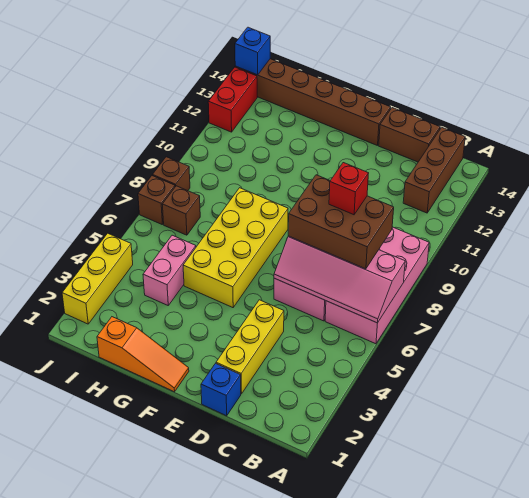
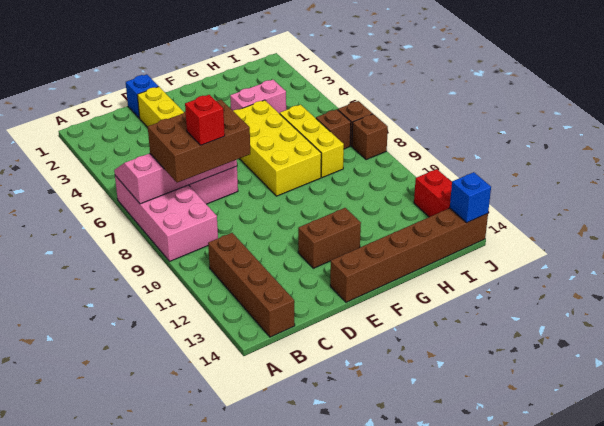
brown 1x3 brick [403,127,465,213] -> brown 1x4 brick [208,233,295,337]
brown 1x2 brick [379,108,440,162] -> brown 1x2 brick moved to [298,208,361,268]
orange 1x3 slope [97,317,189,392] -> none
pink 1x2 brick [143,235,196,305] -> pink 1x2 brick turned to [230,80,286,114]
yellow 1x3 brick [62,233,133,324] -> yellow 1x3 brick moved to [280,105,344,178]

